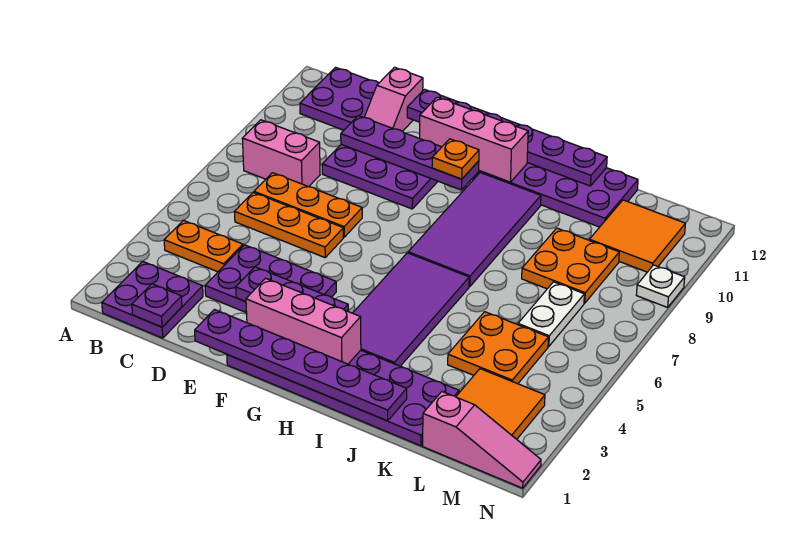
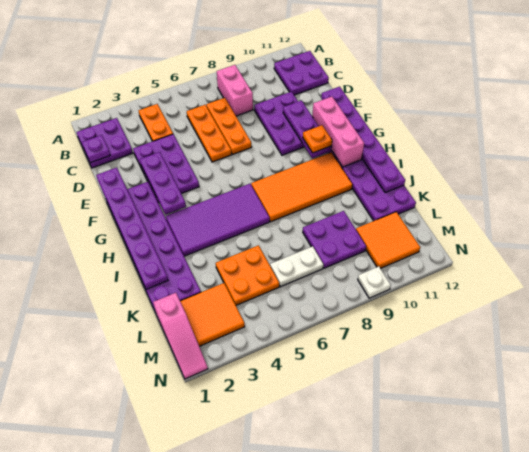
purple 1x4 plate [341,116,479,190] -> purple 1x3 plate [283,100,332,158]
pink 1x2 slope [364,67,423,131] -> none
pink 1x3 brick [246,278,361,364] -> none
purple 2x4 tile [408,173,541,287] -> orange 2x4 tile [251,152,352,222]
orange 2x2 plate [522,228,619,303] -> purple 2x2 plate [303,211,366,268]

